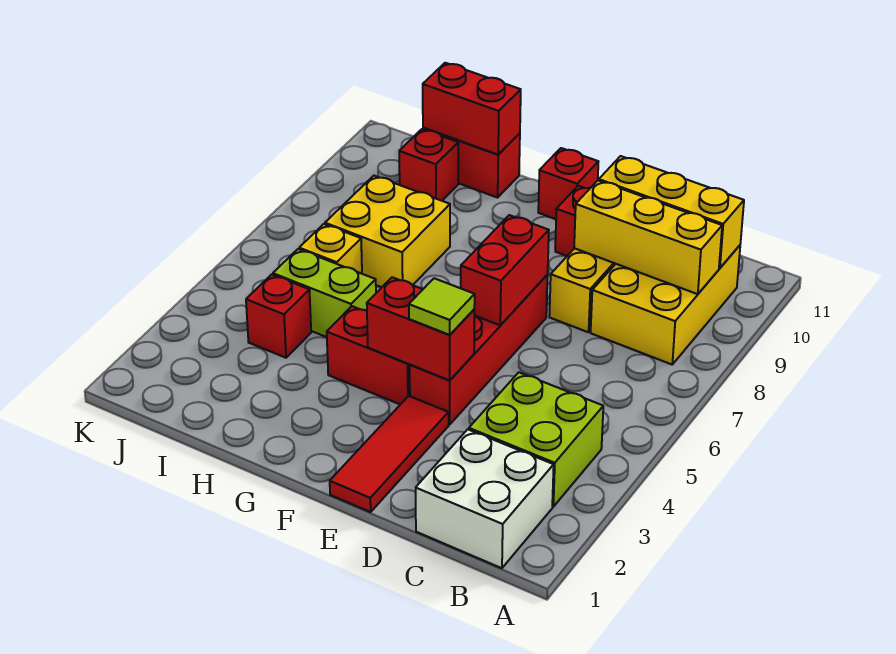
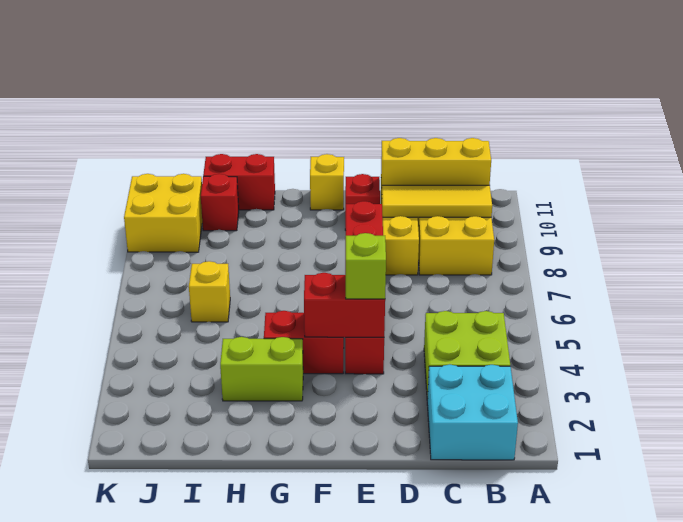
white 2x2 brick [416,429,554,568] -> cyan 2x2 brick [427,364,518,460]
yellow 1x3 brick [574,181,722,294] -> yellow 1x3 tile [382,185,492,217]
red 1x3 tile [330,396,449,512] -> none
lime 1x1 tile [409,278,475,335] -> lime 1x1 brick [345,233,386,299]
red 1x1 brick [538,148,598,219] -> yellow 1x1 brick [310,154,344,210]
lime 1x2 brick [273,249,376,337] -> lime 1x2 brick moved to [220,337,303,401]
yellow 2x2 brick [325,176,450,287] -> yellow 2x2 brick moved to [124,174,202,252]
red 1x2 brick [423,63,521,154] -> none
red 1x1 brick [246,274,311,358] -> none

